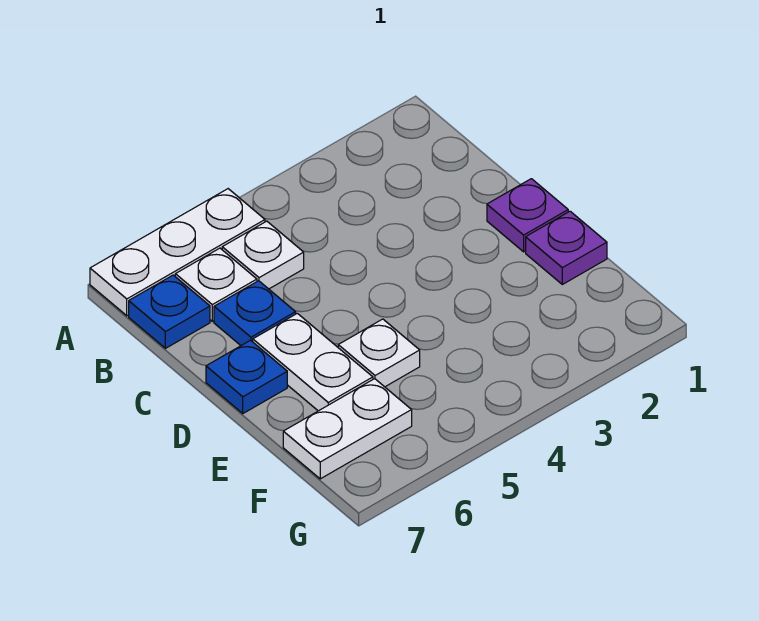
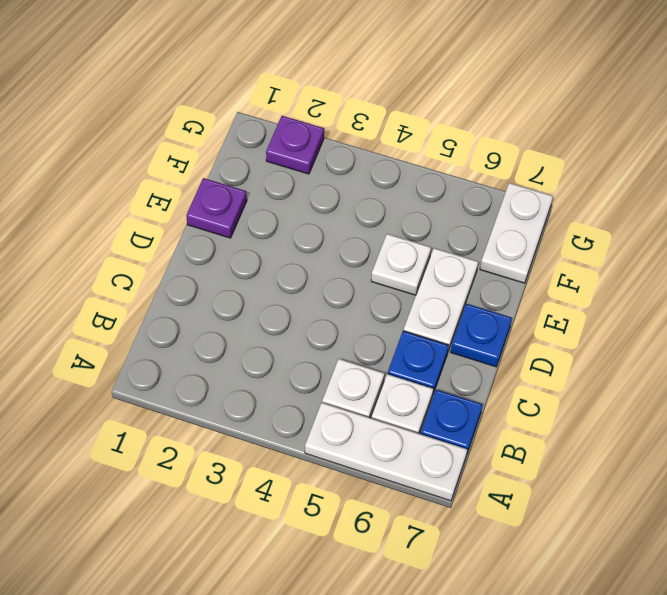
purple 1x1 plate [487,179,568,252] -> purple 1x1 plate moved to [266,116,324,174]
white 1x2 plate [283,379,412,479] -> white 1x2 plate turned to [480,183,553,283]

